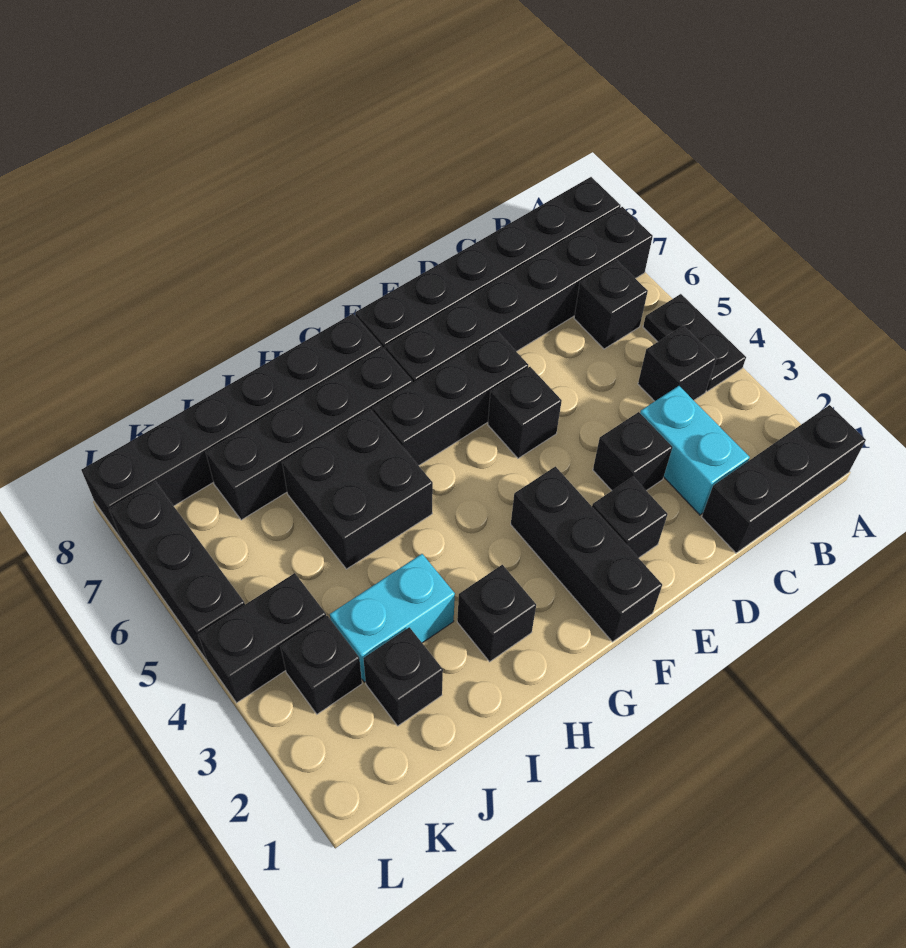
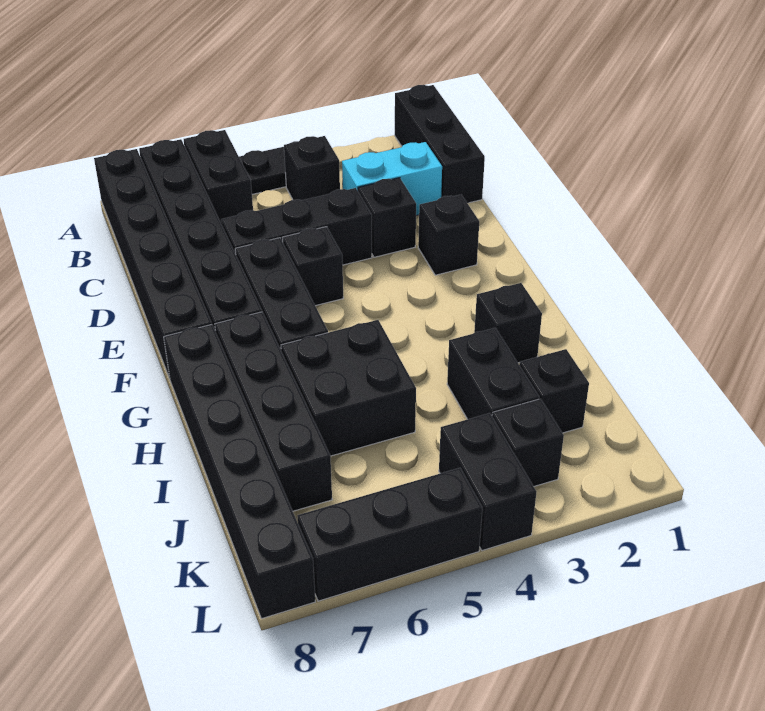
black 1x1 brick [574,260,648,349] -> black 1x2 brick [184,130,253,225]
black 1x3 brick [511,467,662,642] -> black 1x3 brick moved to [221,188,372,265]
cyan 1x2 brick [330,554,455,682] -> black 1x2 brick [447,328,539,419]

